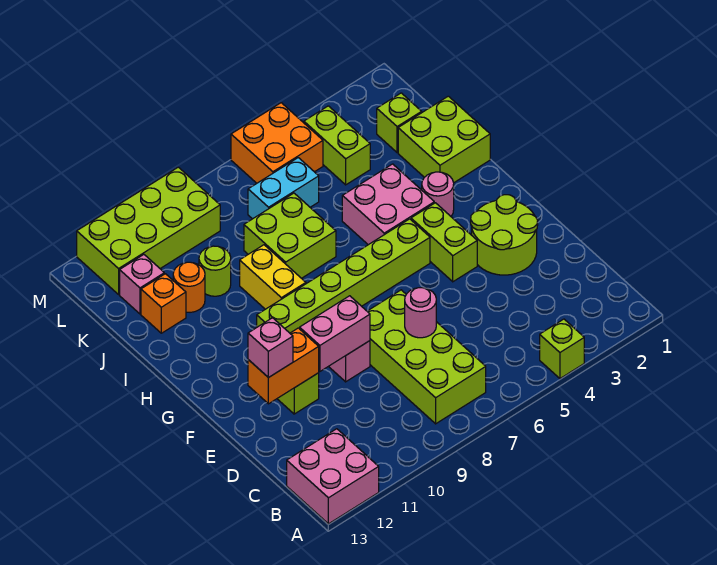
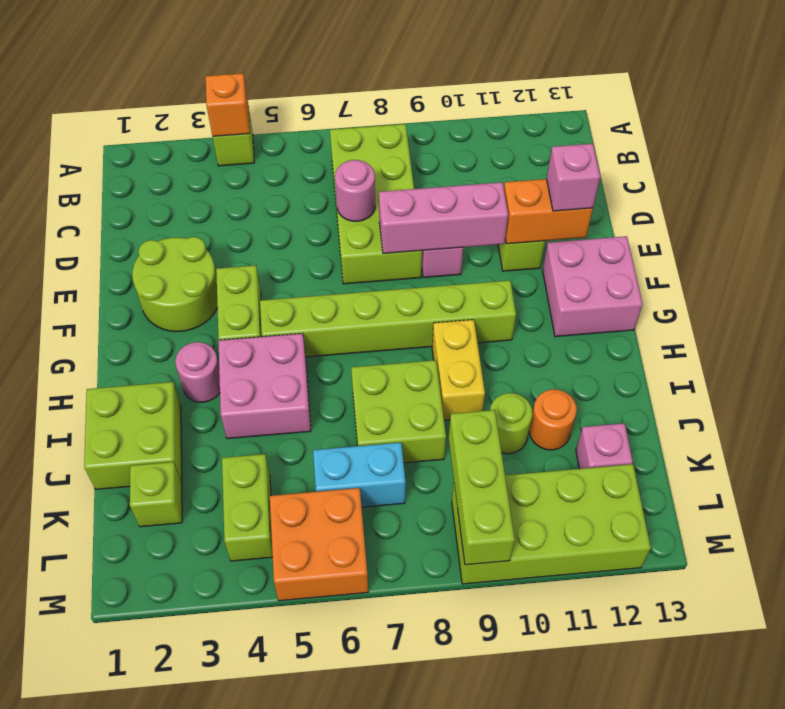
pink 2x2 brick [287,429,379,524] -> pink 2x2 brick moved to [542,236,643,337]
pink 1x2 brick [300,296,370,371] -> pink 1x3 brick [379,182,508,253]
orange 1x1 brick [141,274,186,333] -> orange 1x1 brick moved to [206,73,250,136]
none -> lime 1x3 brick [449,410,515,565]

